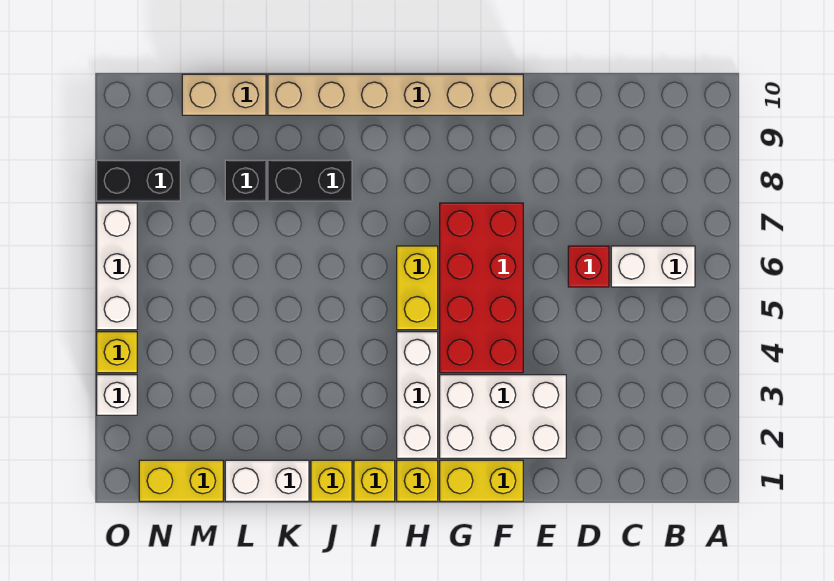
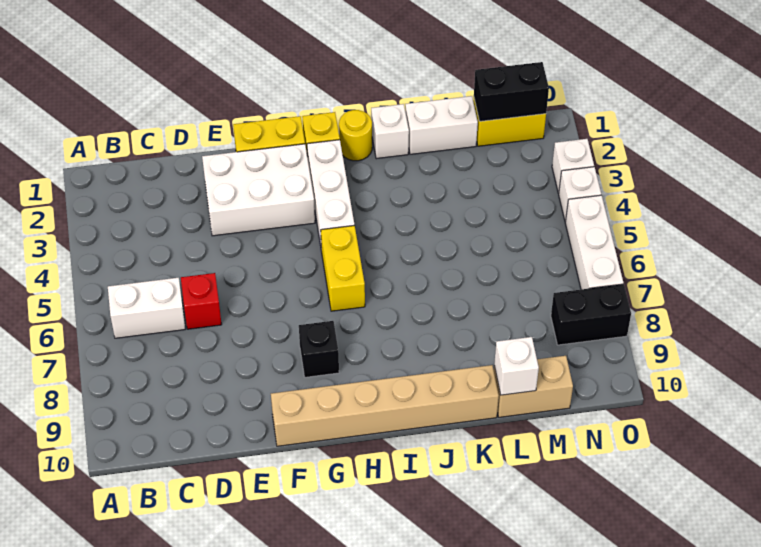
red 2x4 brick [440,203,523,373] -> none
yellow 1x1 brick [354,460,395,501] -> yellow 1x1 round brick [339,110,372,161]
yellow 1x1 brick [311,460,352,501] -> white 1x1 brick [371,104,409,159]
black 1x2 brick [268,160,352,201] -> black 1x2 brick moved to [474,62,549,121]
black 1x1 brick [225,160,266,201] -> black 1x1 brick moved to [299,321,339,377]
none -> white 1x1 brick [494,337,539,395]
yellow 1x1 brick [97,332,137,373] -> white 1x1 brick [559,167,601,222]

